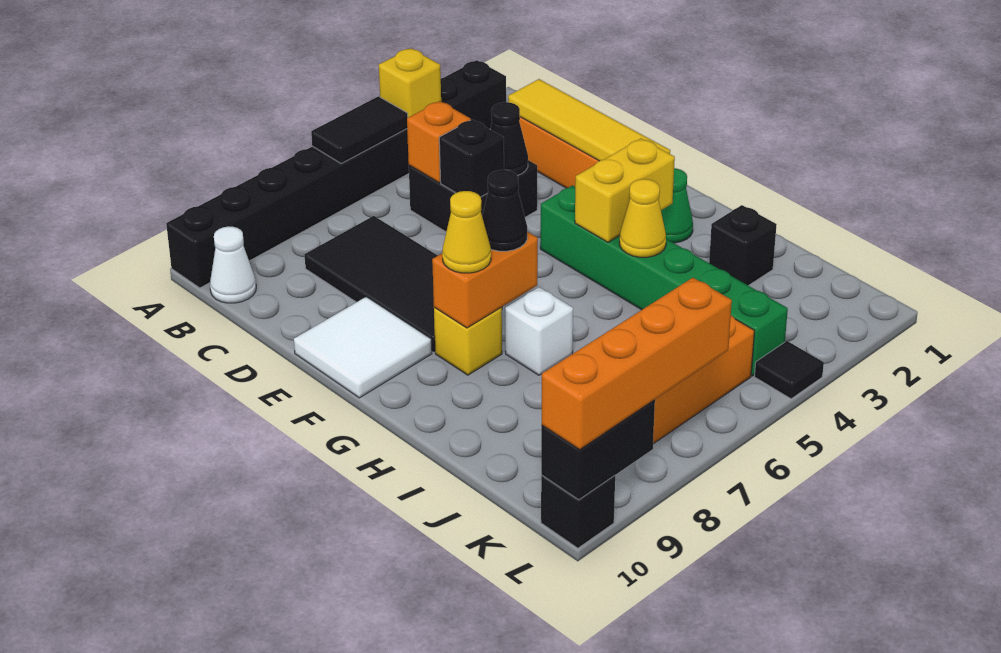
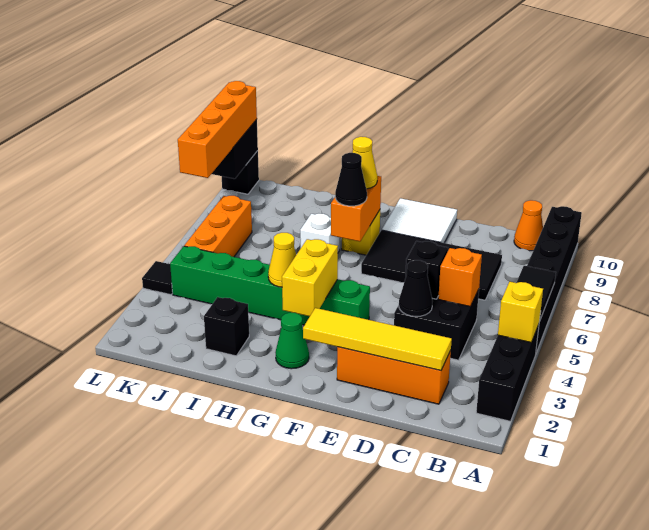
white 1x1 cone [210,226,256,303] -> orange 1x1 cone [514,200,543,251]

